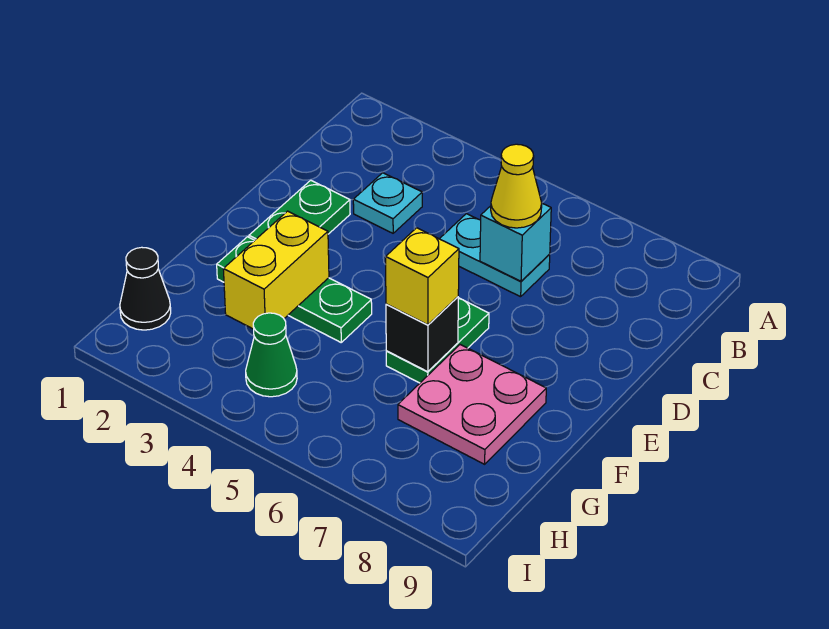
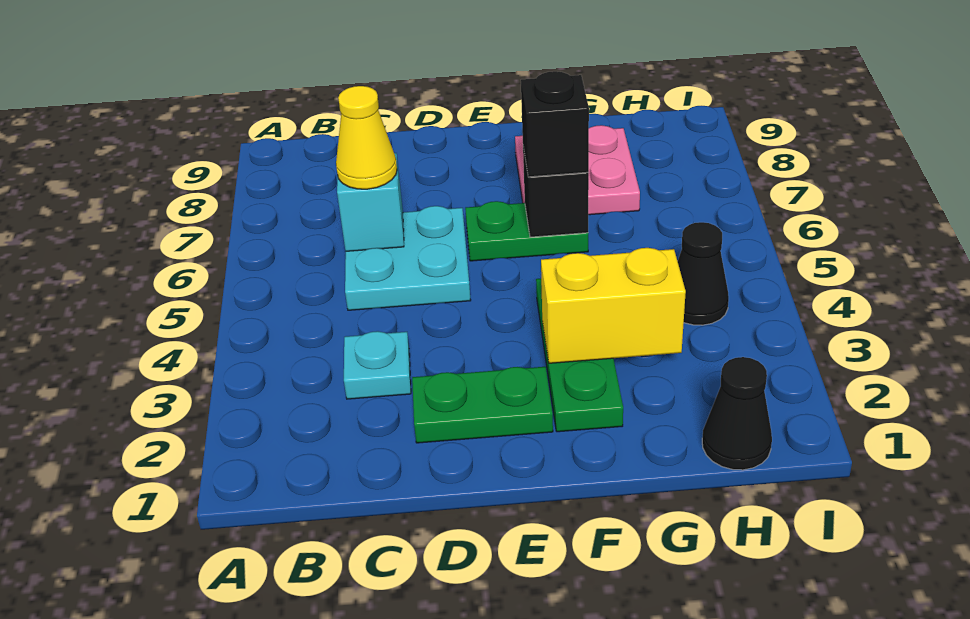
cyan 1x2 plate [440,214,550,297] -> cyan 2x2 plate [345,206,471,310]
yellow 1x1 brick [386,228,459,325] -> black 1x1 brick [521,71,589,177]
green 1x1 cone [246,313,297,397] -> black 1x1 cone [678,222,729,325]

